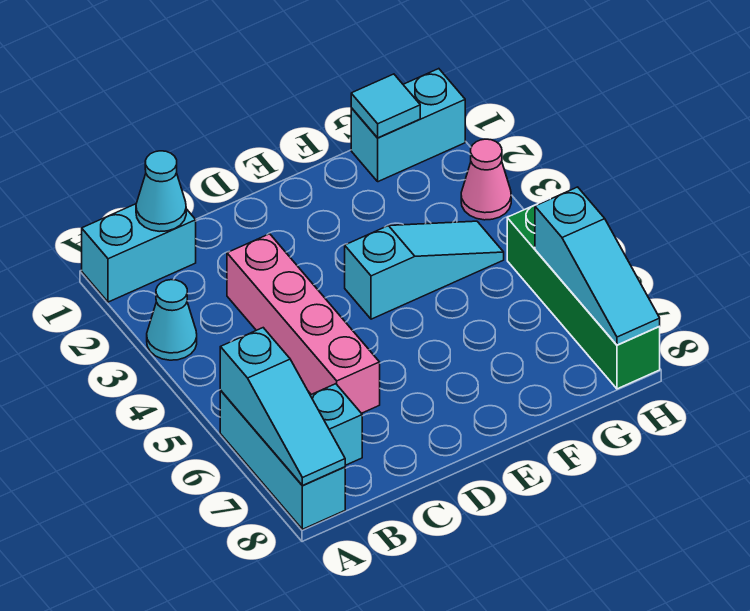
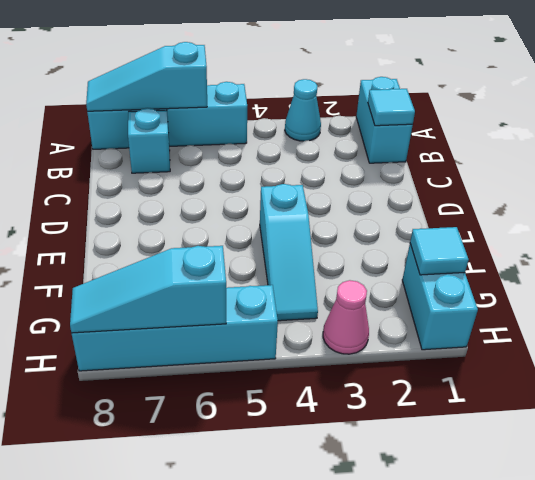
cyan 1x3 brick [220,391,345,529] -> cyan 1x4 brick [87,82,247,149]
cyan 1x1 cone [136,151,186,232] -> cyan 1x1 tile [368,89,415,126]
pink 1x4 brick [227,234,380,413] -> none
green 1x4 brick [507,199,660,389] -> cyan 1x4 brick [72,285,278,371]

